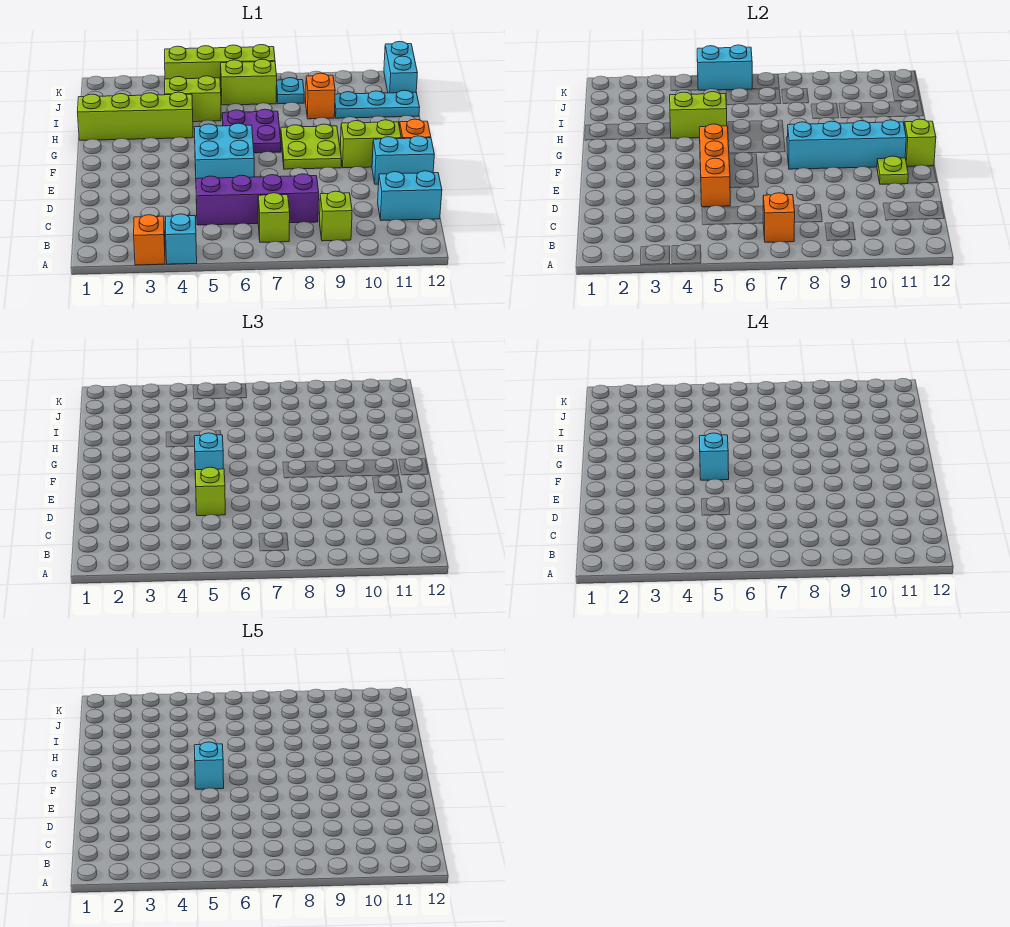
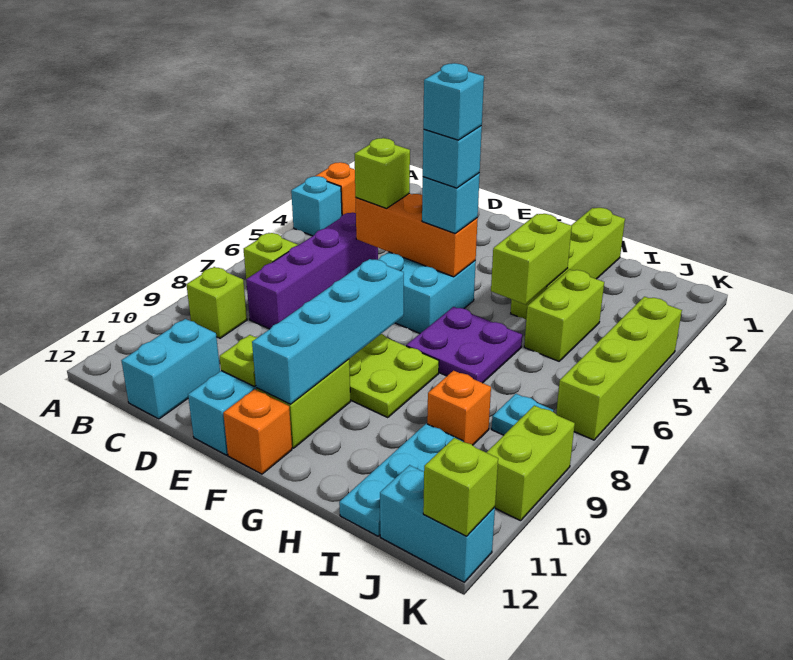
orange 1x1 brick [763,193,795,242] -> none
lime 1x1 brick [904,119,936,166] -> lime 1x1 brick moved to [423,438,498,536]
lime 1x2 brick [221,59,277,105] -> lime 1x2 brick moved to [486,405,575,521]
cyan 1x2 brick [697,45,753,90] -> none

